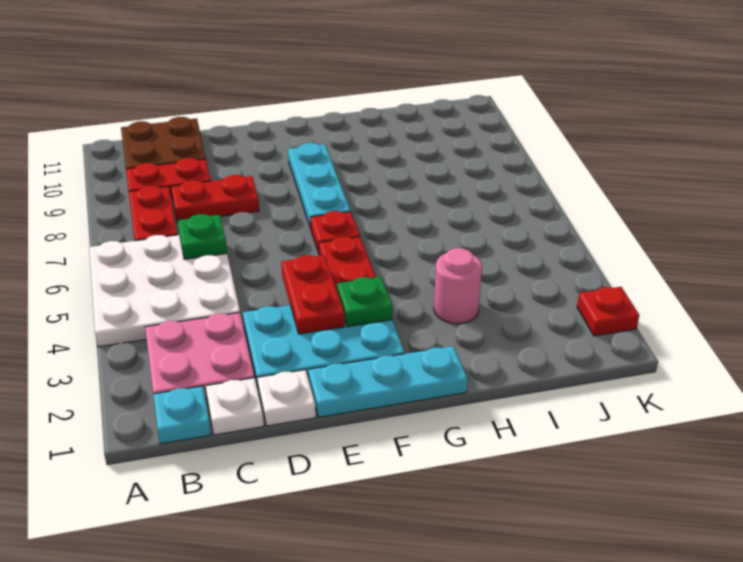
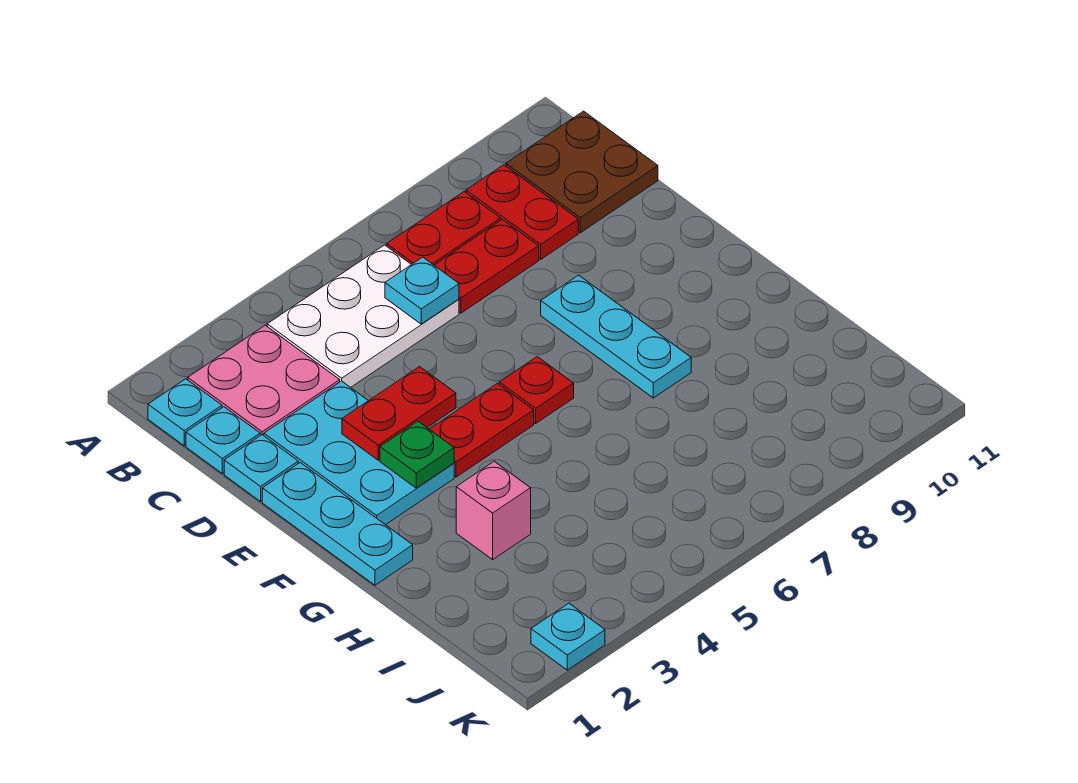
white 3x3 plate [89,235,240,347] -> white 2x3 plate [267,245,459,387]
white 1x1 plate [206,378,264,435] -> cyan 1x1 plate [186,407,260,474]
green 1x1 plate [178,214,227,259] -> cyan 1x1 plate [385,257,459,324]
red 1x2 plate [171,175,259,222] -> red 1x2 plate turned to [434,219,539,313]
white 1x1 plate [257,370,316,426] -> cyan 1x1 plate [224,435,298,502]
cyan 1x3 plate [288,143,351,229] -> cyan 1x3 plate turned to [541,275,691,398]
pink 1x1 round brick [434,248,482,324] -> pink 1x1 brick [456,461,531,560]
red 1x1 plate [577,287,639,336] -> cyan 1x1 plate [531,603,605,670]

